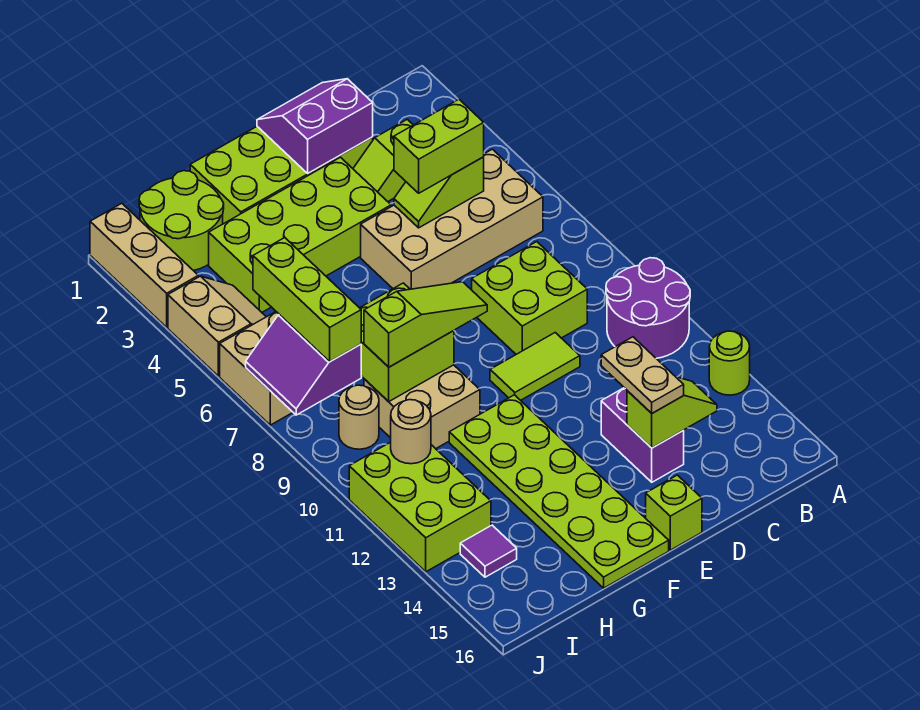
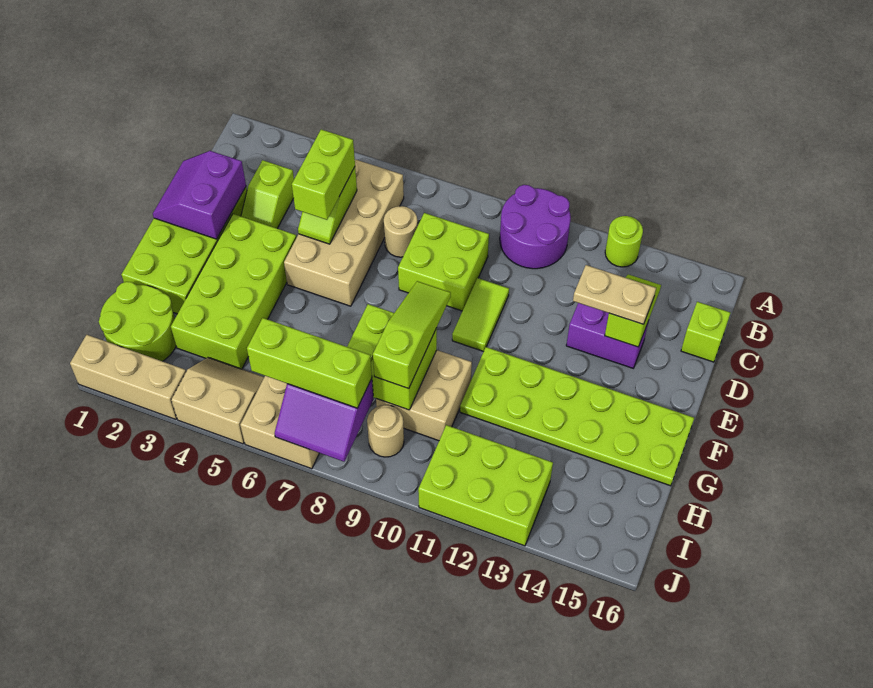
lime 1x1 brick [646,475,702,550] -> lime 1x1 brick moved to [681,302,730,362]
tan 1x1 round brick [391,400,431,464] -> tan 1x1 round brick moved to [384,206,418,257]
purple 1x1 tile [460,525,517,577] -> none

